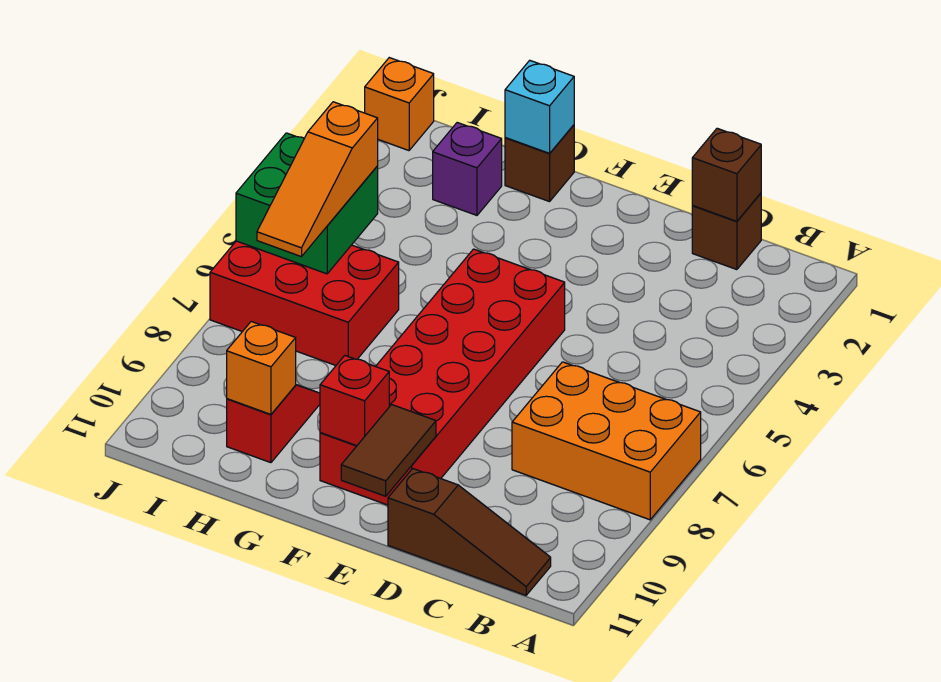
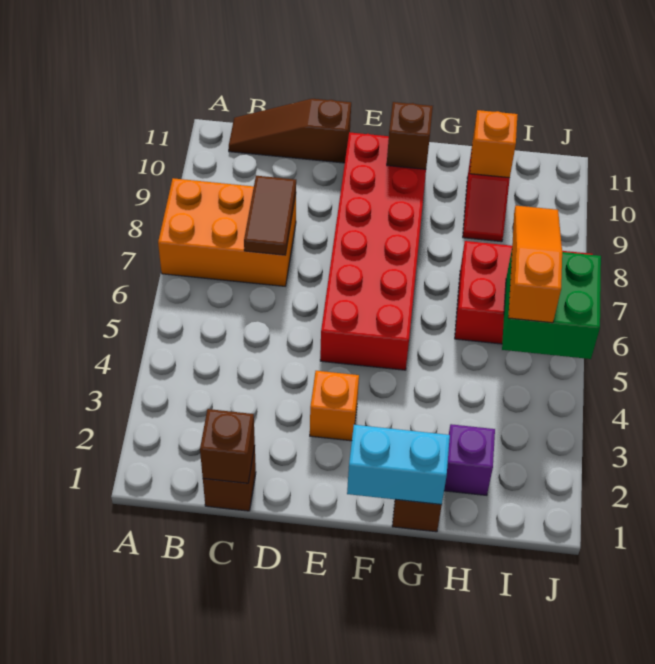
brown 1x2 tile [341,405,436,496] -> brown 1x2 tile moved to [244,176,296,255]
red 1x1 brick [320,356,389,446] -> brown 1x1 brick [387,102,433,169]
cyan 1x1 brick [505,60,574,153] -> cyan 1x2 brick [347,425,450,504]
orange 1x1 brick [365,58,434,151] -> orange 1x1 brick moved to [310,371,359,441]

